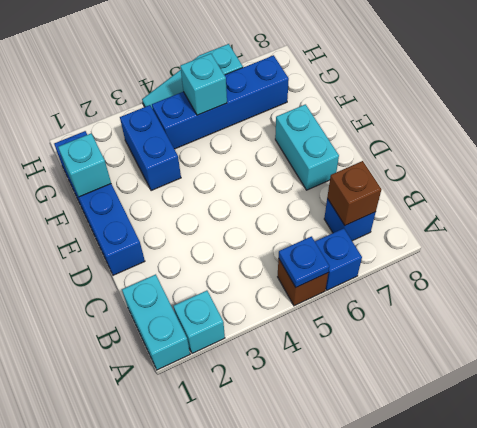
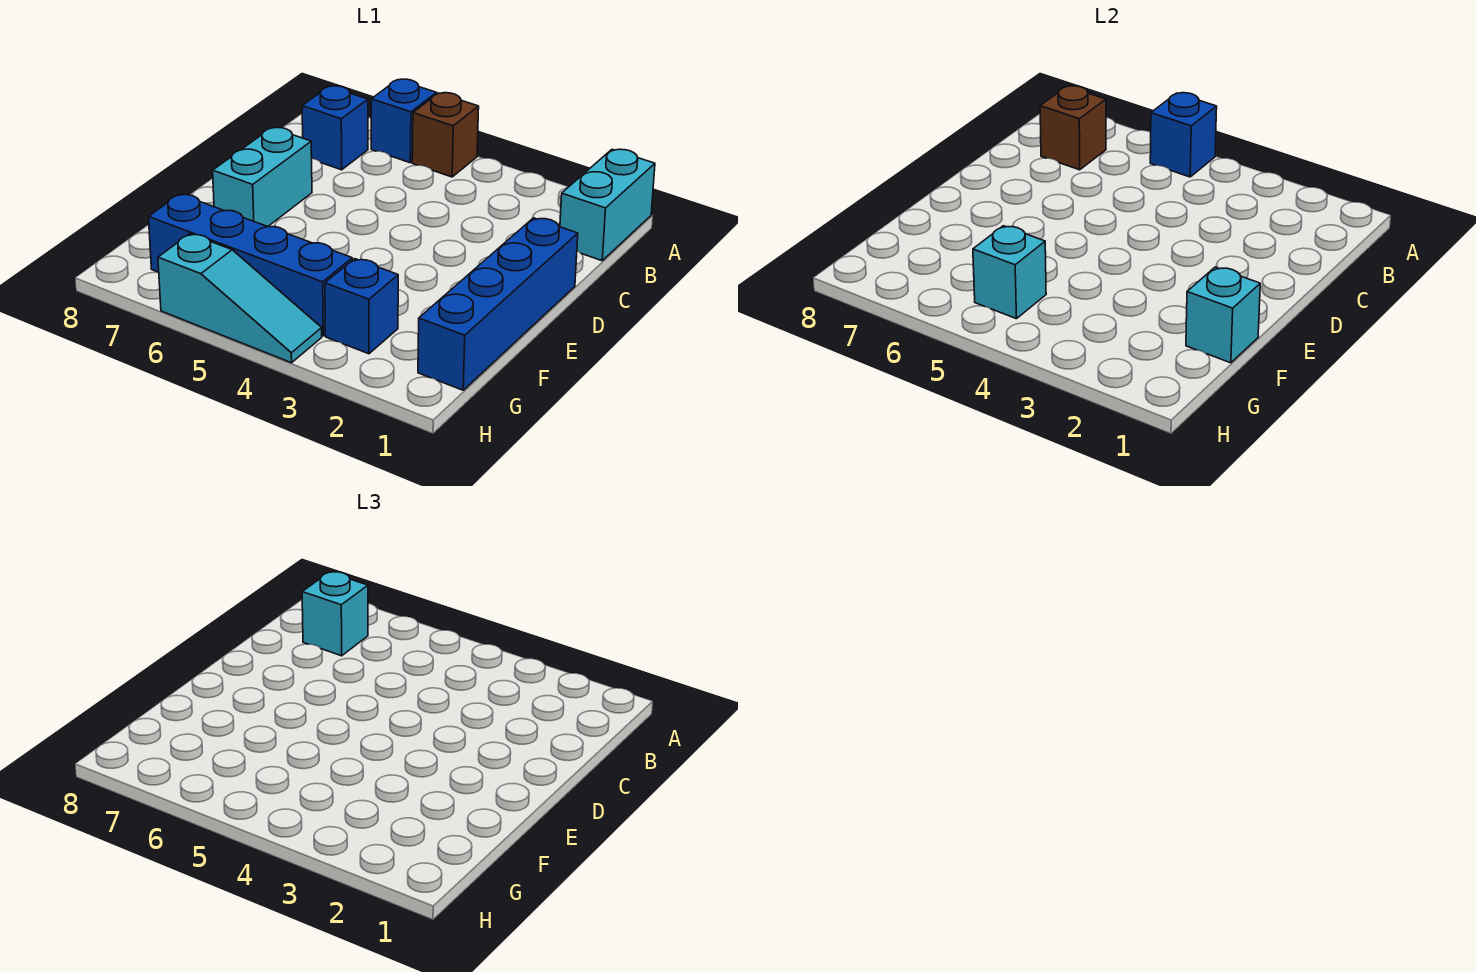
cyan 1x1 brick [174,291,225,353] -> cyan 1x1 brick moved to [302,572,368,656]
blue 1x1 plate [279,236,329,287] -> blue 1x1 brick [1150,93,1217,177]
blue 1x2 brick [120,105,181,191] -> blue 1x1 brick [325,259,398,354]

